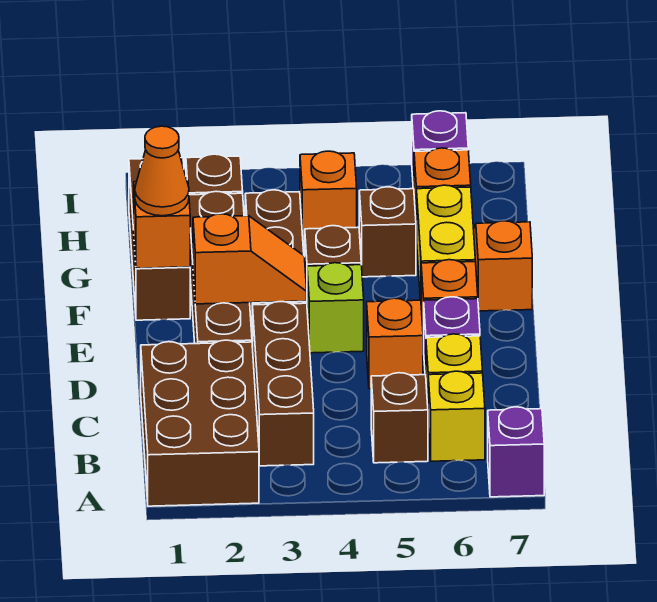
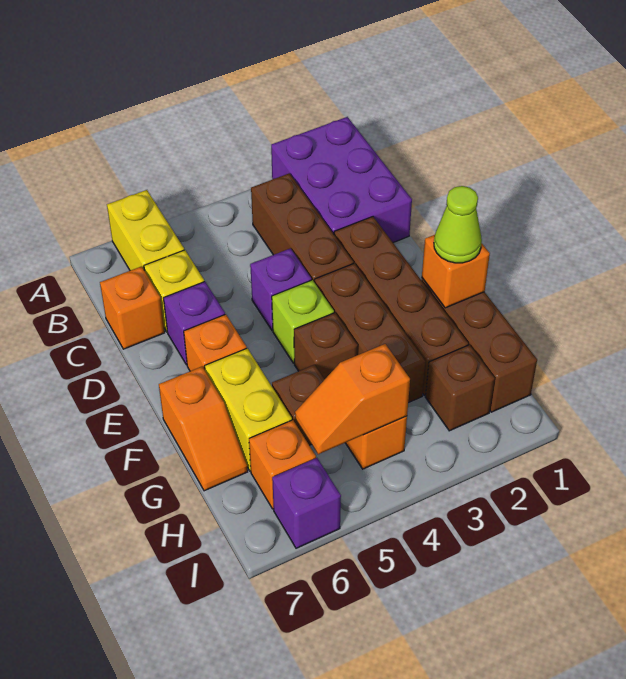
brown 2x3 brick [141,340,259,506] -> purple 2x3 brick [271,117,412,243]
purple 1x1 brick [488,407,544,497] -> purple 1x1 brick moved to [250,248,311,330]
brown 1x1 brick [371,373,428,463] -> none
yellow 1x1 brick [428,371,485,461] -> yellow 1x2 brick [107,190,184,271]
orange 1x1 brick [367,298,423,389] -> orange 1x1 brick moved to [100,266,165,349]
orange 1x2 slope [193,214,307,304] -> orange 1x2 slope moved to [295,344,410,454]
orange 1x1 cone [135,126,189,216] -> lime 1x1 cone [434,186,482,263]

